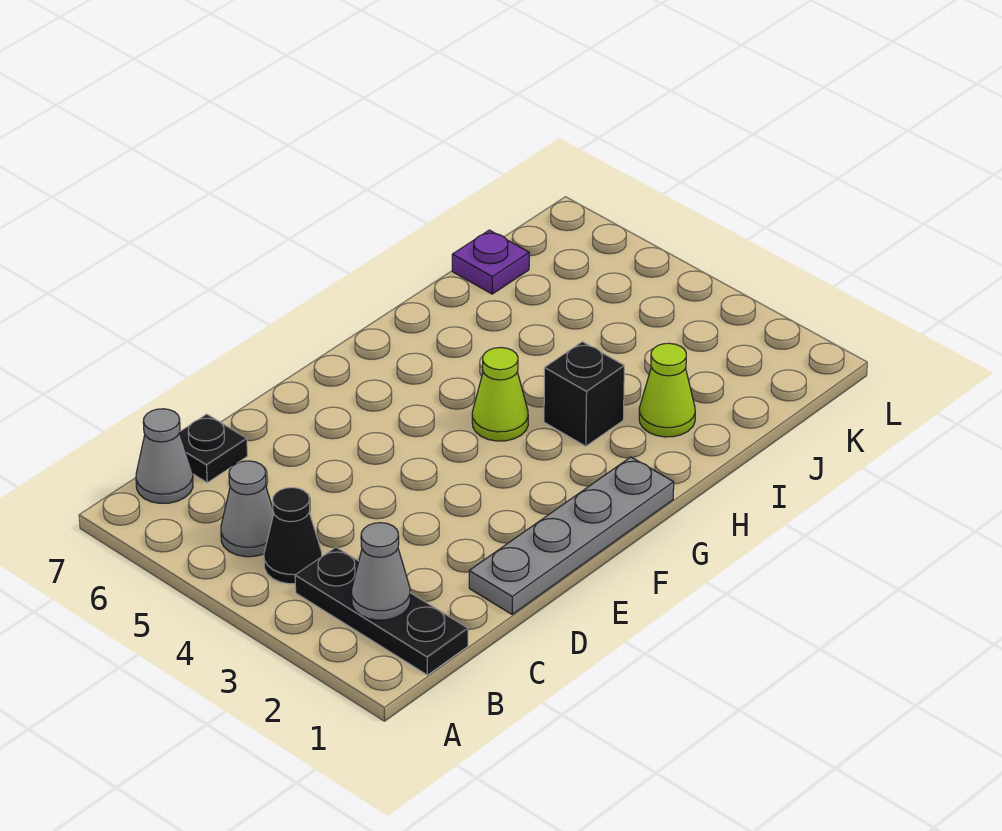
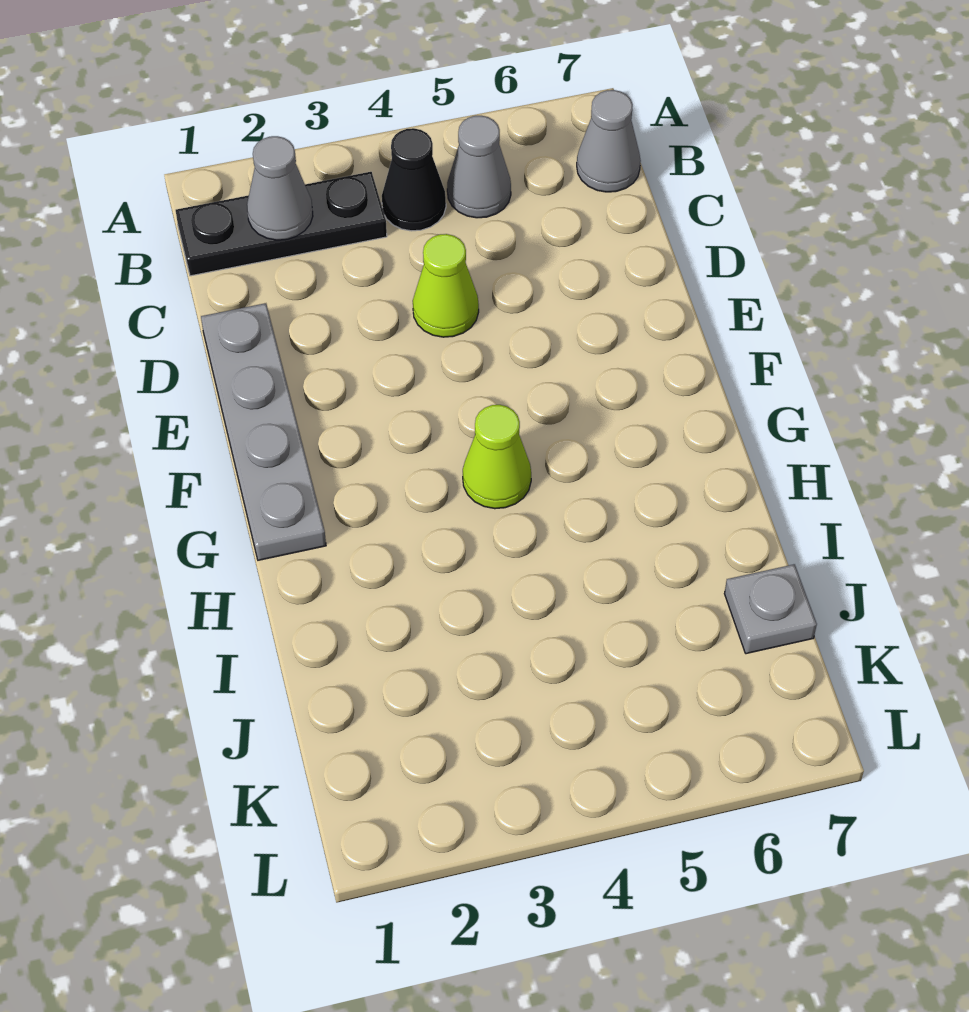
black 1x1 plate [180,414,248,483] -> none
black 1x1 brick [544,342,624,446] -> none
lime 1x1 cone [639,343,695,437] -> lime 1x1 cone moved to [413,234,479,337]
purple 1x1 plate [452,230,529,294] -> grey 1x1 plate [724,564,817,654]

